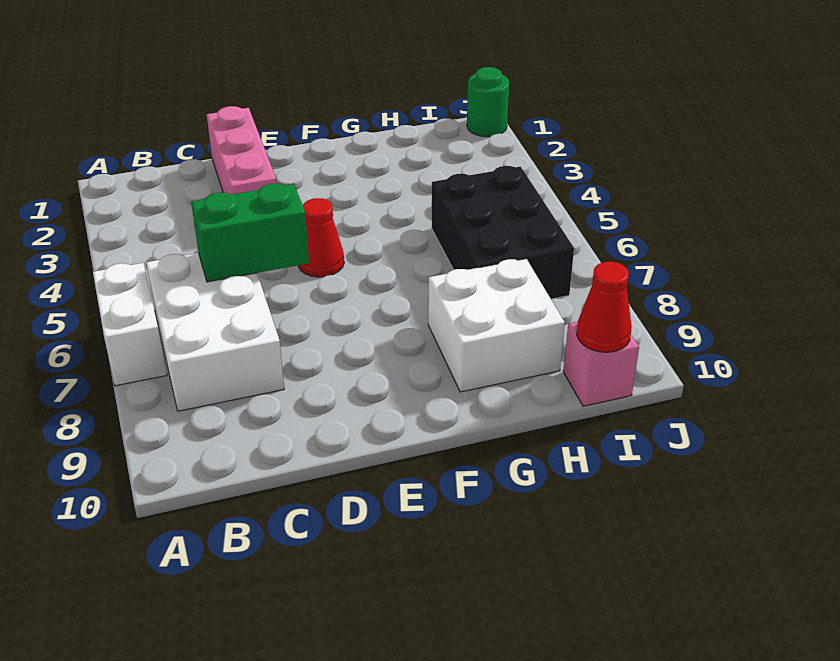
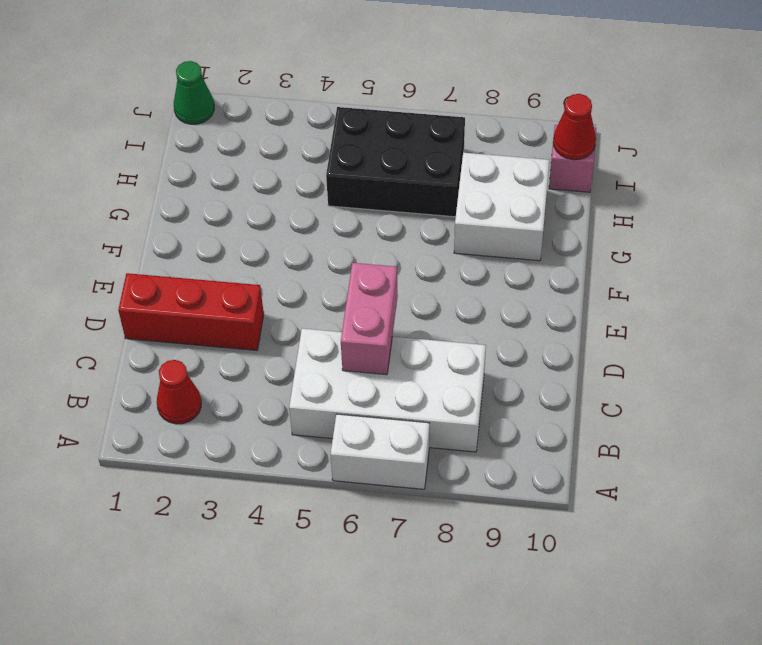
white 2x3 brick [146,253,284,411] -> white 2x4 brick [289,328,486,452]
green 1x2 brick [191,184,309,282] -> pink 1x2 brick [341,263,398,375]
pink 1x3 brick [207,106,277,194] -> red 1x3 brick [118,273,264,350]
red 1x1 cone [298,198,344,277] -> red 1x1 cone moved to [157,360,201,424]
green 1x1 round brick [467,67,509,137] -> green 1x1 cone [174,61,214,124]

